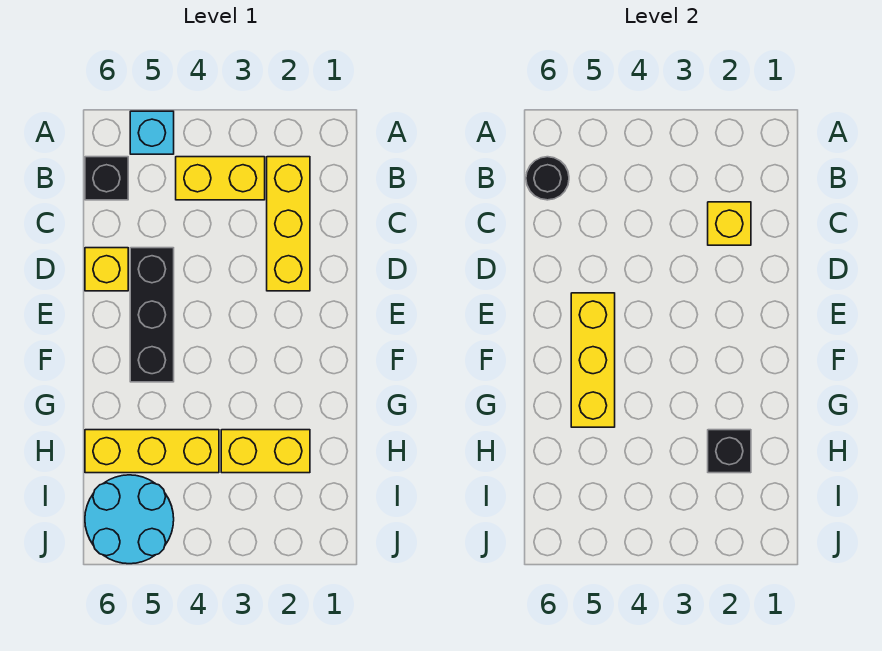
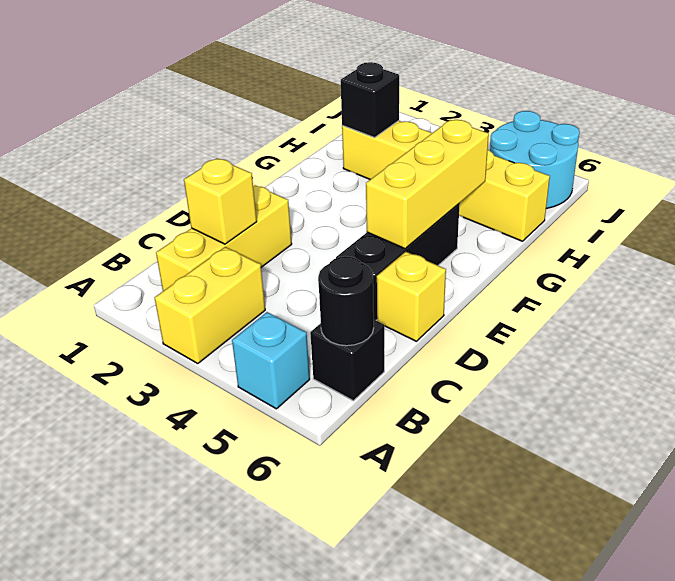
yellow 1x2 brick [176,157,265,200] -> yellow 1x2 brick turned to [155,247,265,364]

